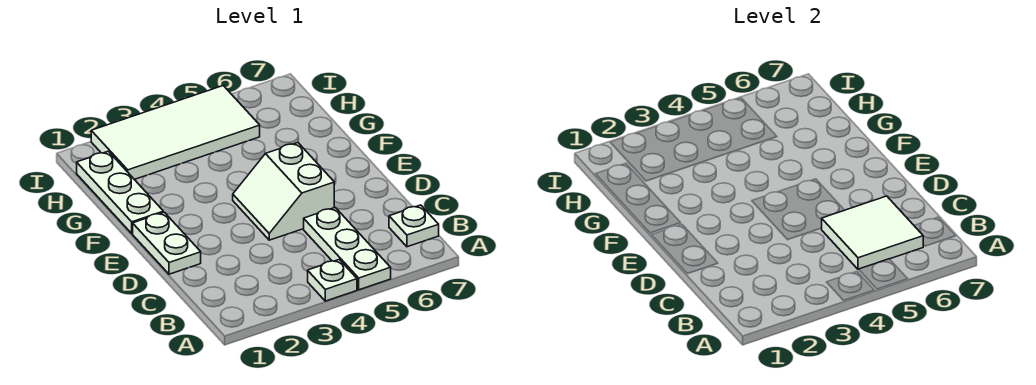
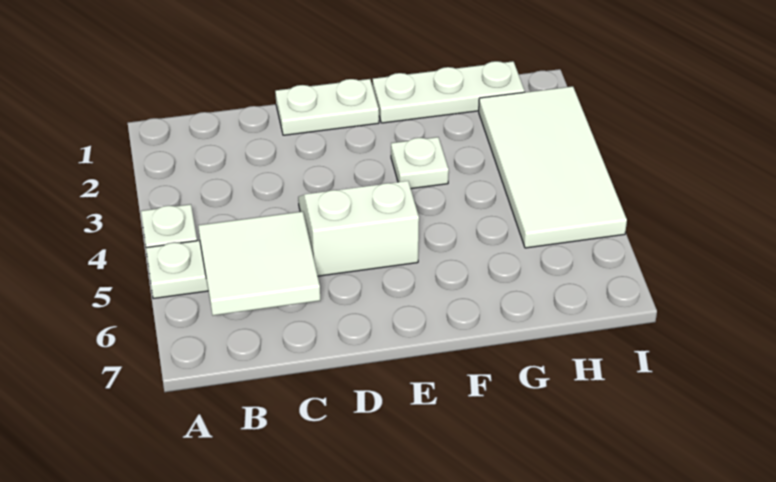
white 1x1 plate [389,205,439,247] -> white 1x1 plate moved to [391,137,449,189]

